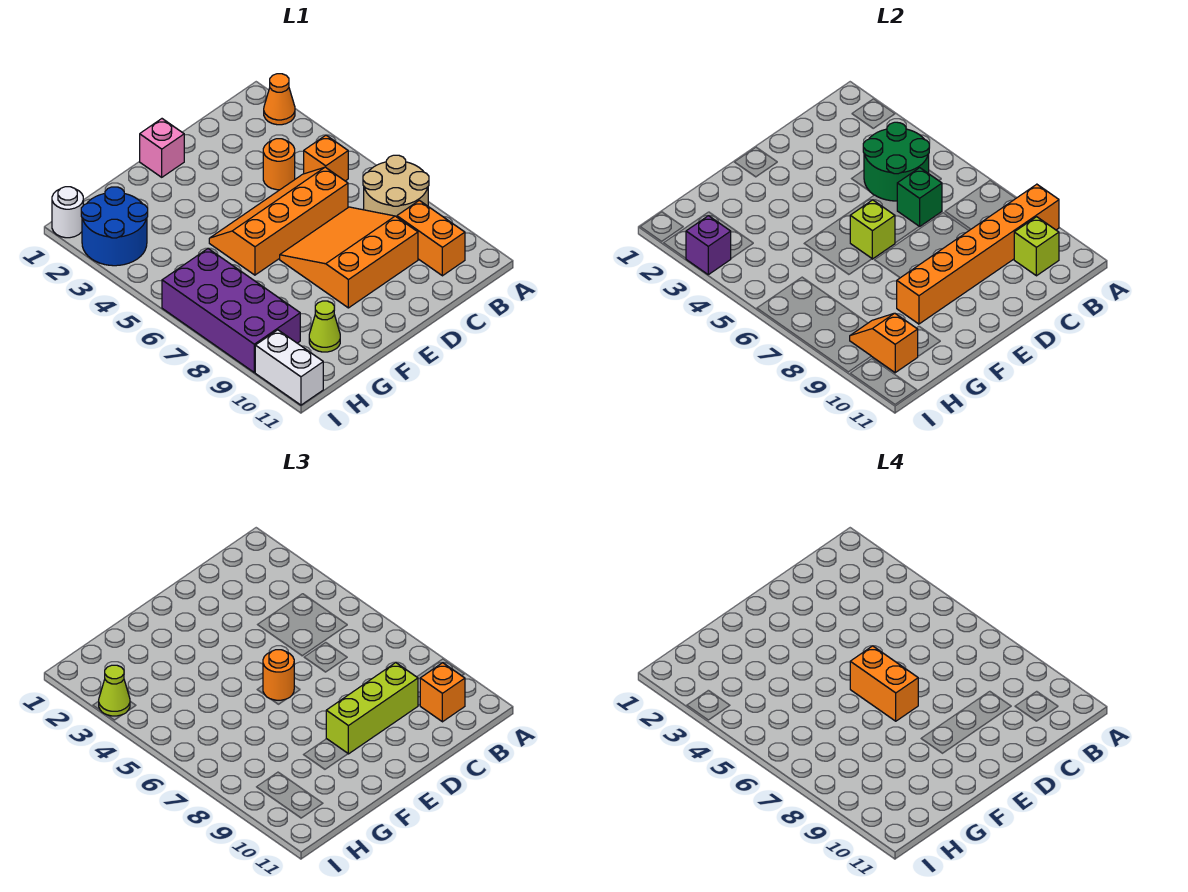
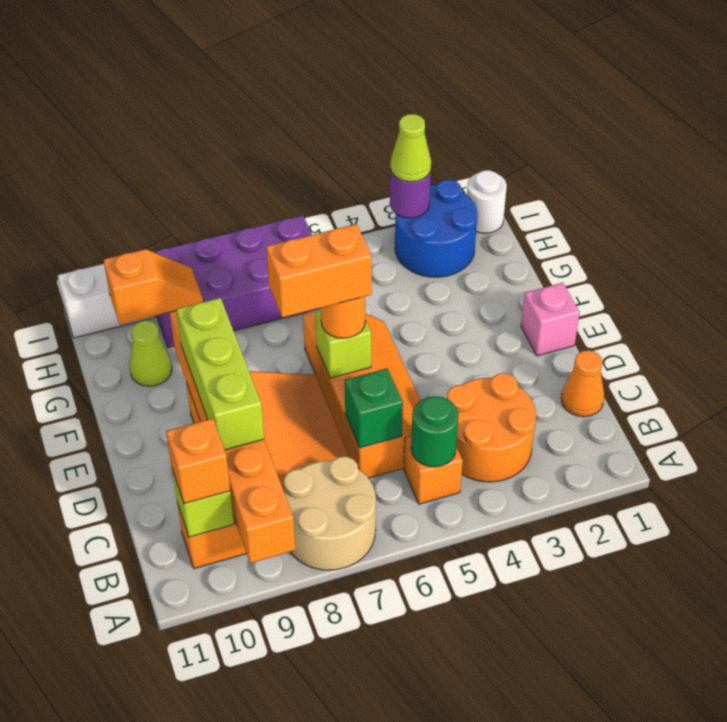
orange 1x1 cone [264,74,295,125] -> orange 1x1 cone moved to [561,350,604,417]
green 2x2 round brick [863,122,929,201] -> green 1x1 round brick [411,396,459,467]
orange 1x1 round brick [263,139,295,190] -> orange 2x2 round brick [447,373,536,482]
purple 1x1 brick [686,216,731,275] -> purple 1x1 round brick [390,169,431,218]

